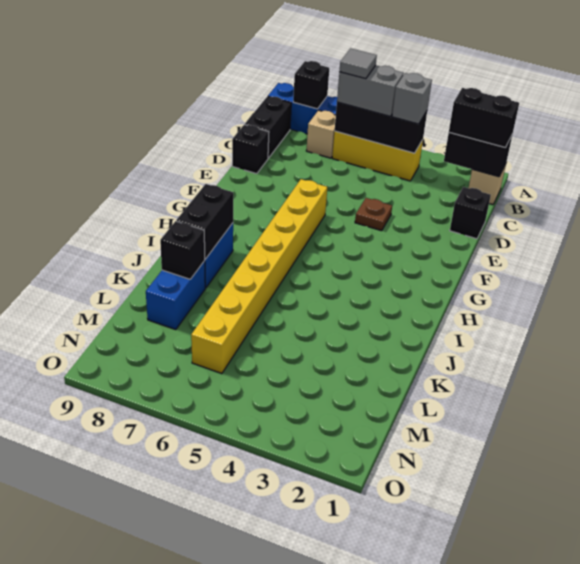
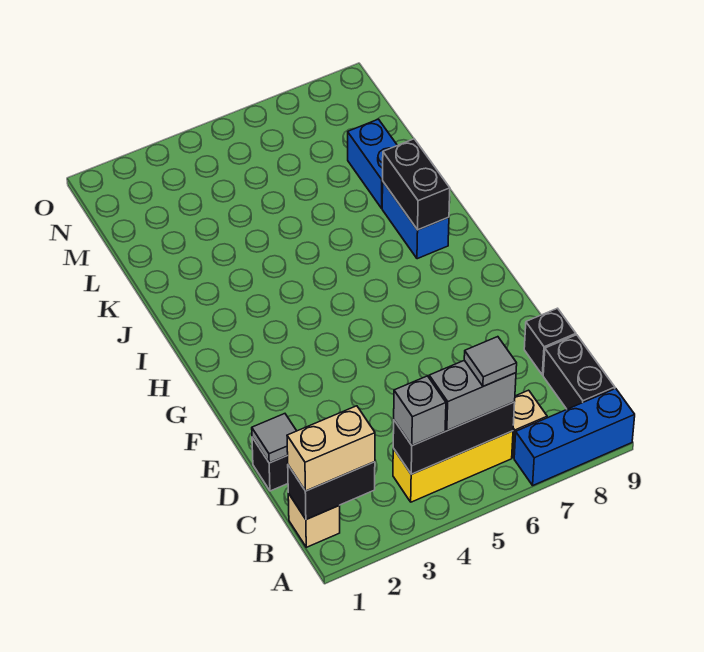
black 1x1 brick [293,61,329,109] -> none
black 1x2 brick [449,88,519,148] -> tan 1x2 brick [287,406,375,491]
none -> grey 1x1 tile [252,414,296,463]
brown 1x1 plate [355,198,392,231] -> none
yellow 1x8 brick [191,179,327,374] -> none
black 1x1 brick [160,221,205,279] -> none

